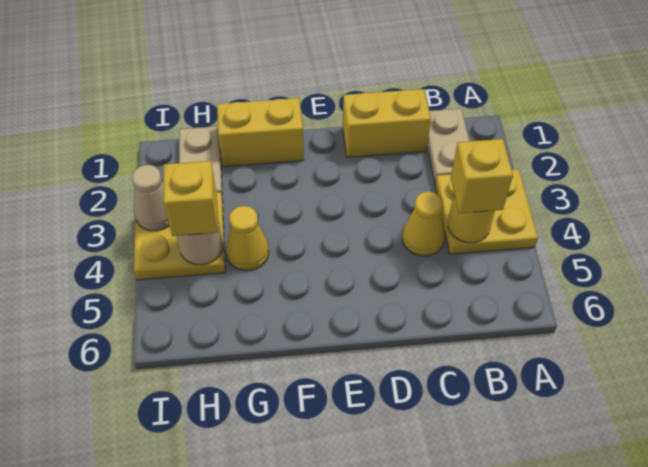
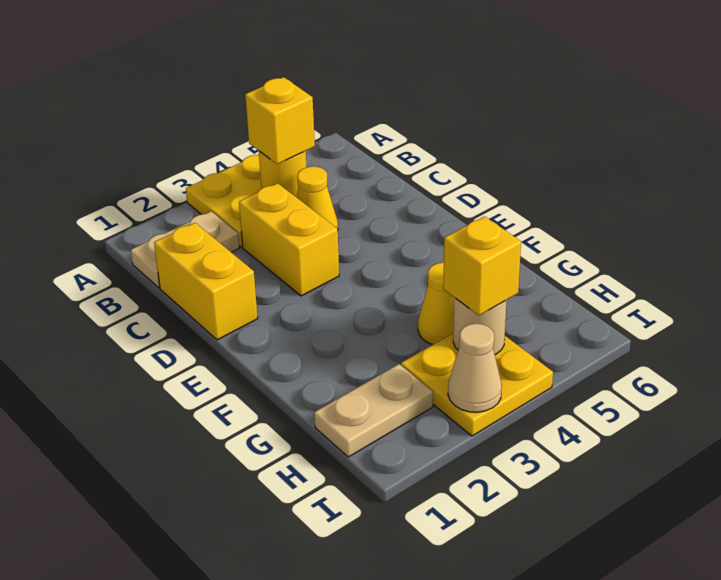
yellow 1x2 brick [217,98,304,167] -> yellow 1x2 brick moved to [239,183,339,296]

